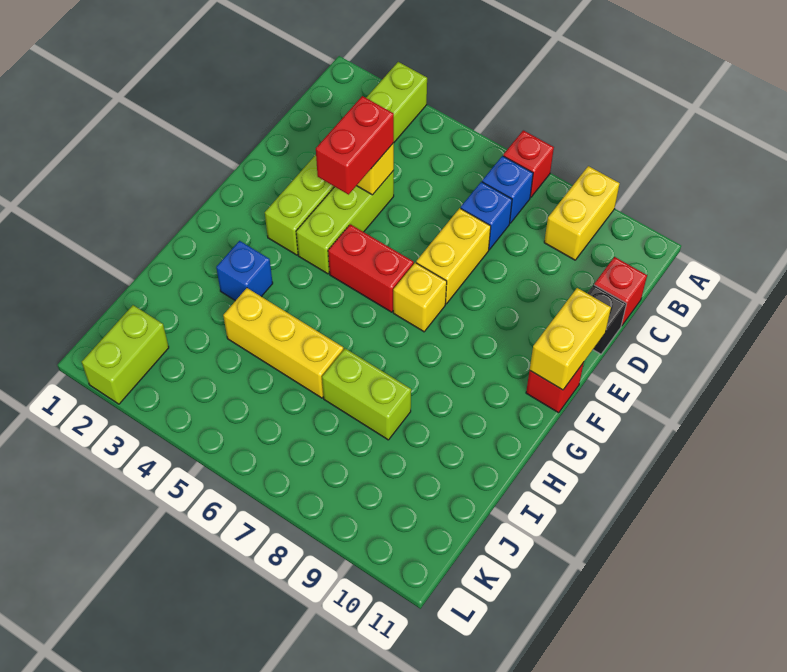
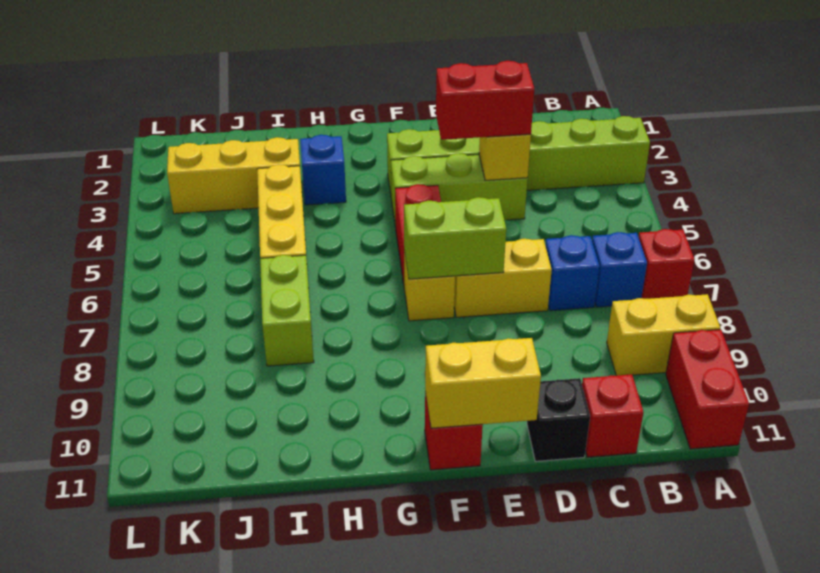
none -> red 1x2 brick [666,330,749,449]
none -> yellow 1x3 brick [167,137,300,214]
lime 1x2 brick [82,305,169,404] -> lime 1x2 brick moved to [404,197,506,279]

